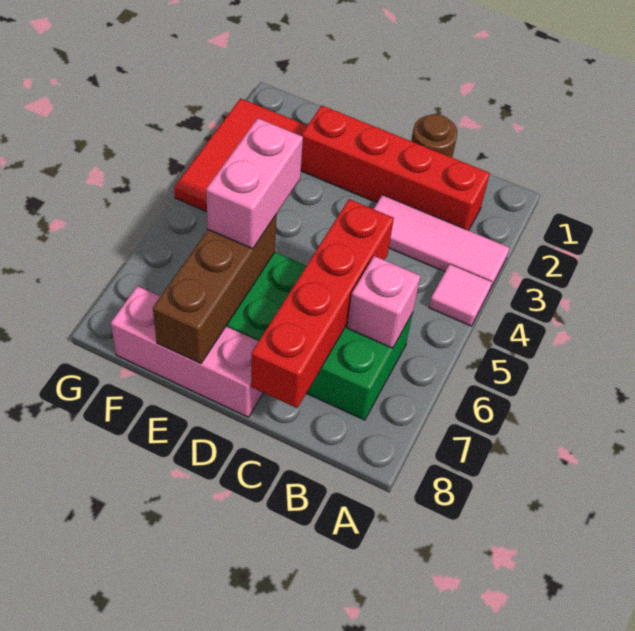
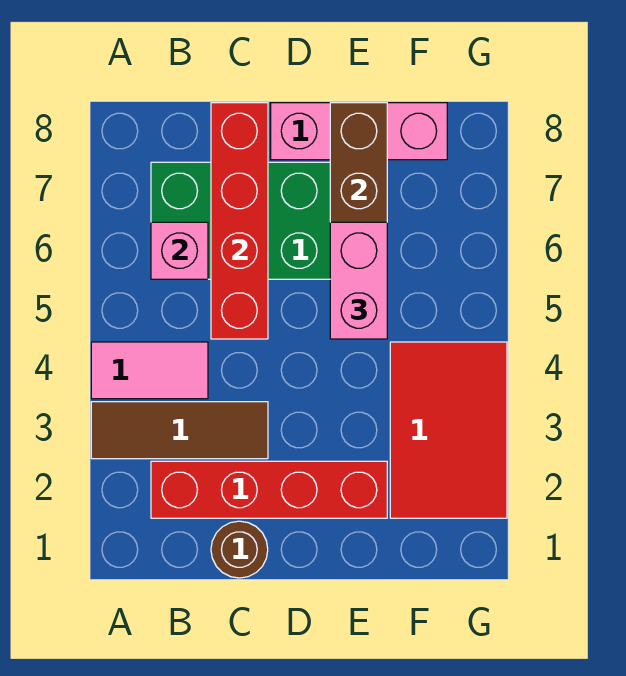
pink 1x3 tile [374,195,509,289] -> brown 1x3 tile [91,402,268,459]
pink 1x1 tile [429,264,492,326] -> pink 1x2 tile [91,342,208,399]

